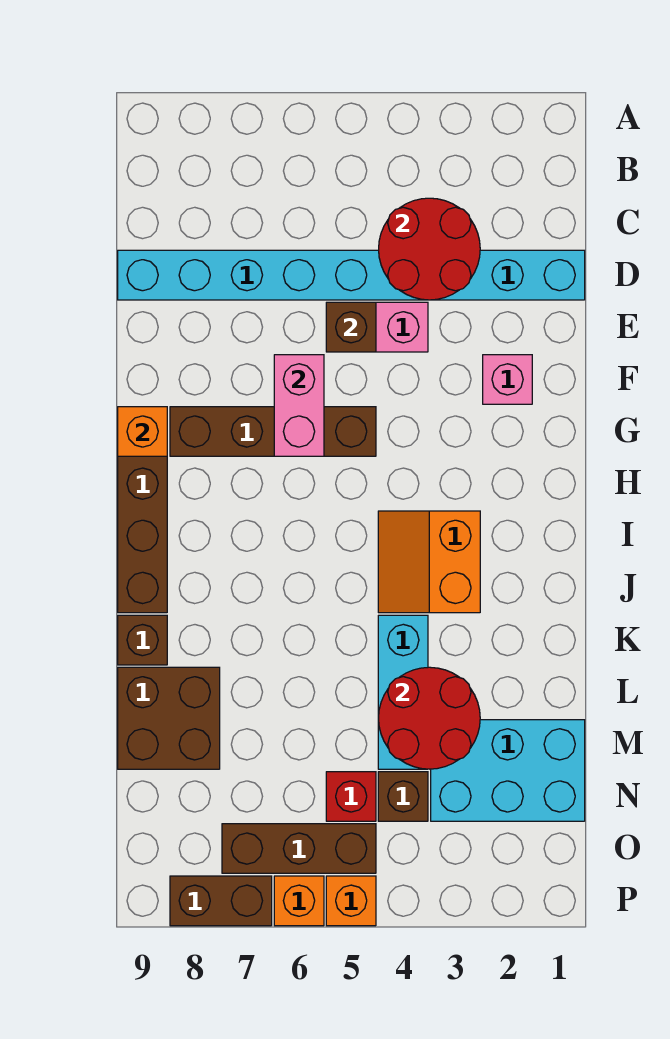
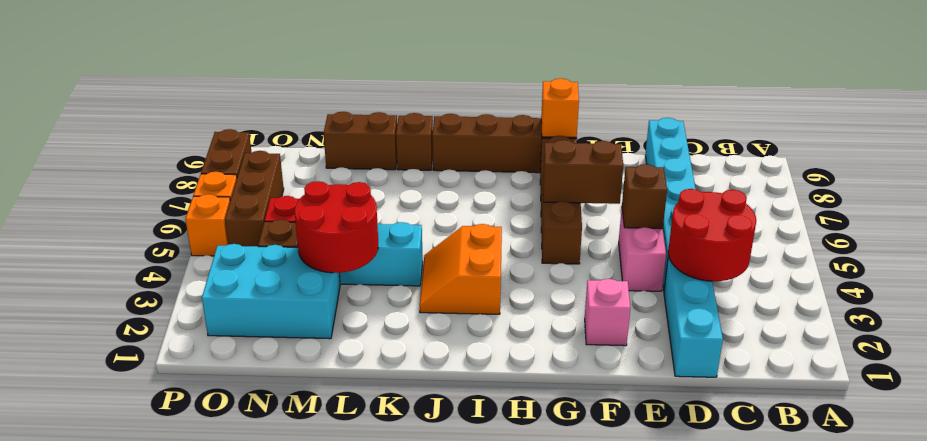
pink 1x2 brick [274,355,324,456] -> brown 1x2 brick [543,140,623,204]
orange 2x2 slope [378,511,480,613] -> orange 2x2 slope turned to [420,224,502,314]
brown 2x2 brick [118,667,220,769] -> brown 1x2 brick [324,112,397,170]
cyan 2x3 brick [431,720,585,821] -> cyan 2x3 brick turned to [202,244,340,339]

